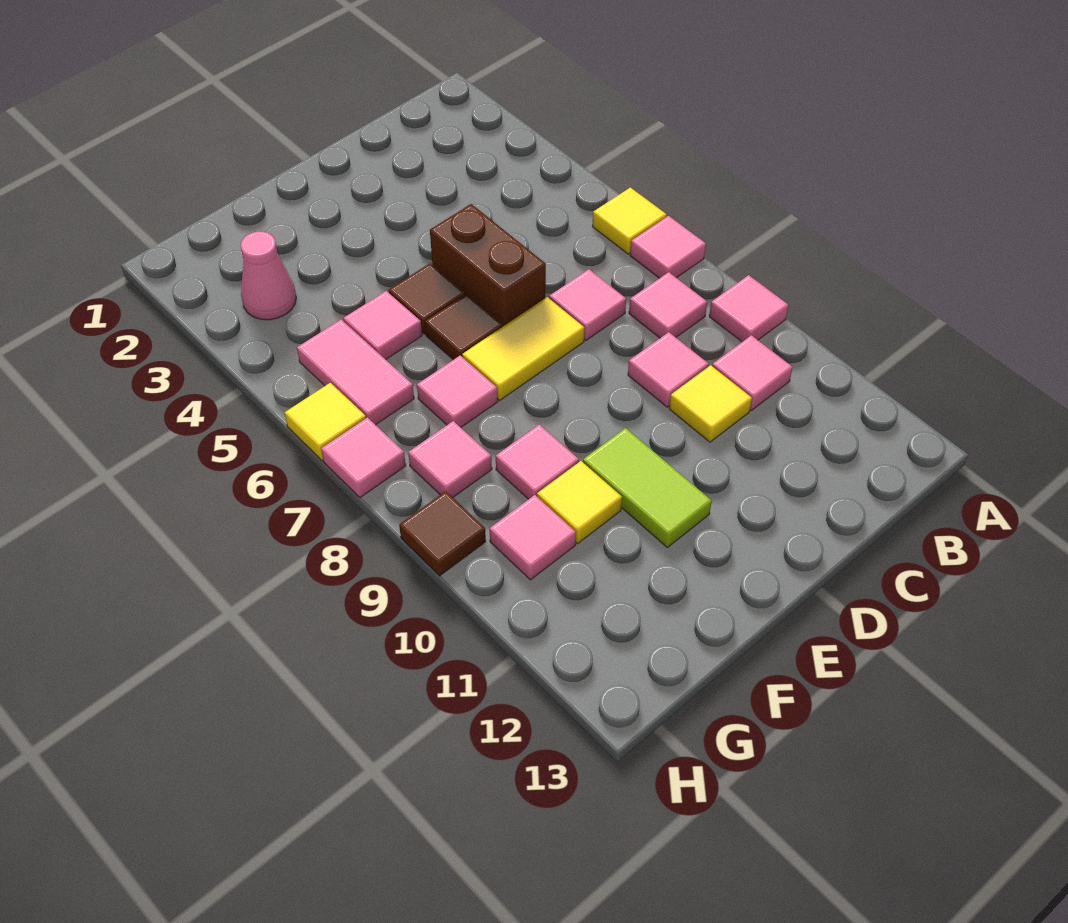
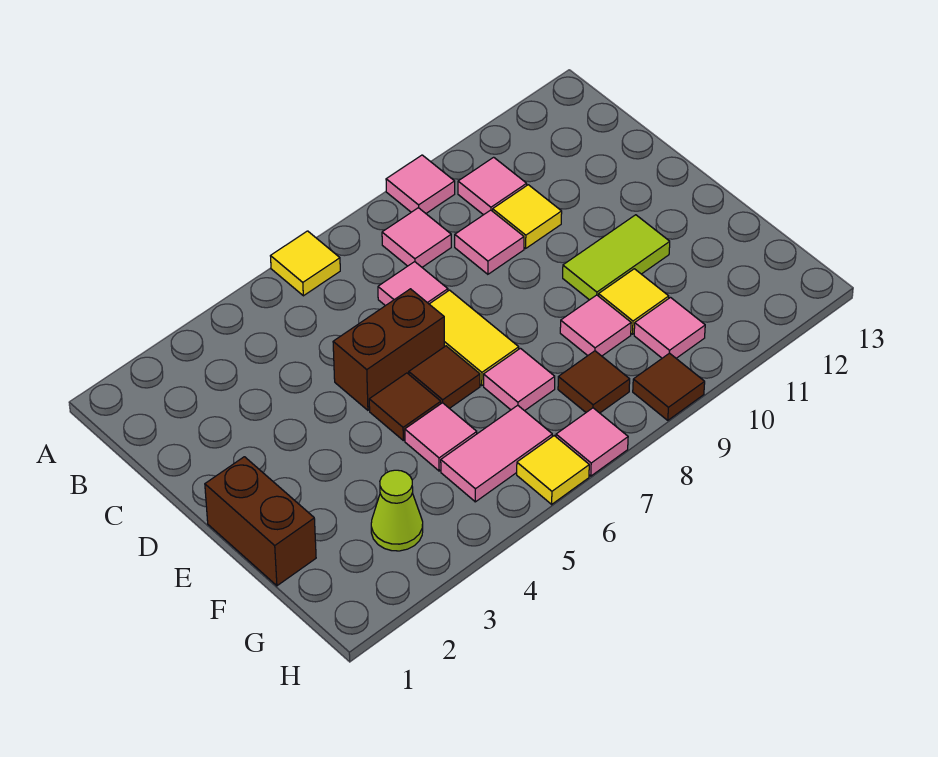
pink 1x1 tile [630,216,706,278] -> none
none -> brown 1x2 brick [205,457,316,586]
pink 1x1 cone [241,232,296,320] -> lime 1x1 cone [371,470,423,551]
pink 1x1 tile [408,421,492,497] -> brown 1x1 tile [558,351,630,413]

